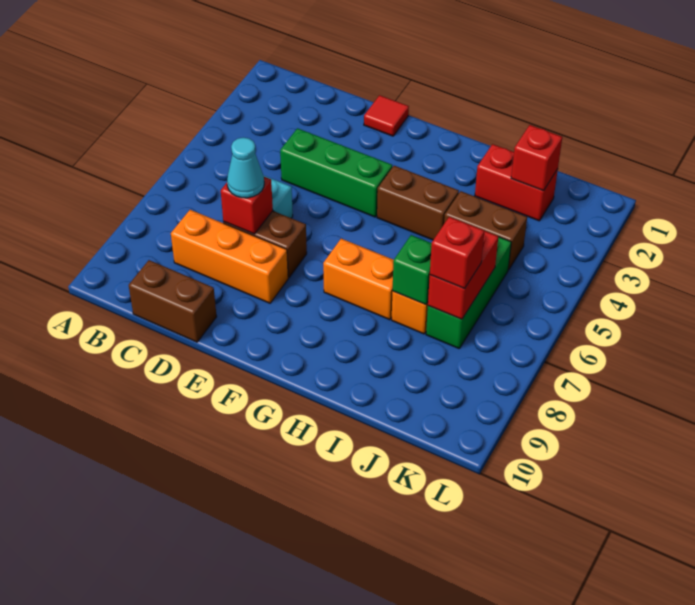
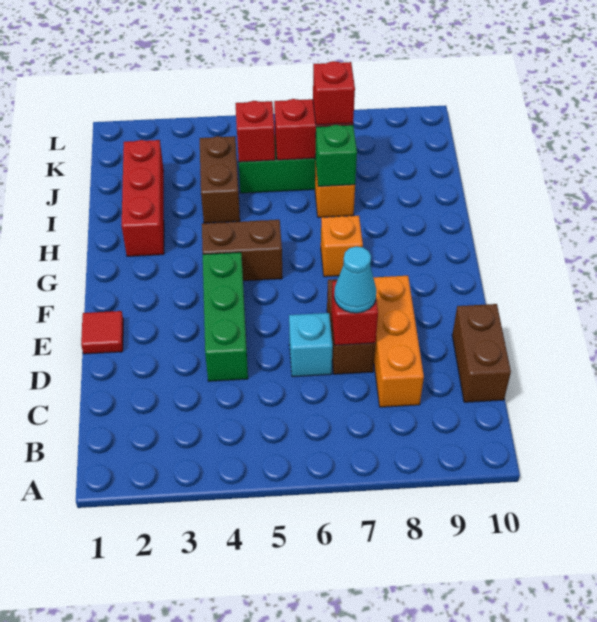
brown 1x2 brick [377,166,459,240] -> brown 1x2 brick turned to [202,220,282,281]
orange 1x2 brick [323,239,394,320] -> orange 1x1 brick [321,216,363,277]
red 1x2 brick [475,144,558,221] -> red 1x3 brick [122,140,164,256]
red 1x1 brick [511,125,562,191] -> red 1x1 brick moved to [235,101,275,162]

